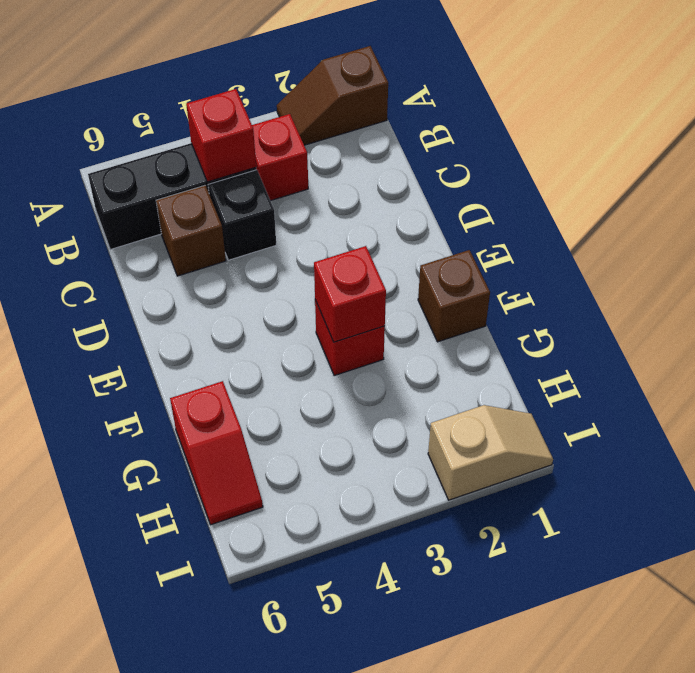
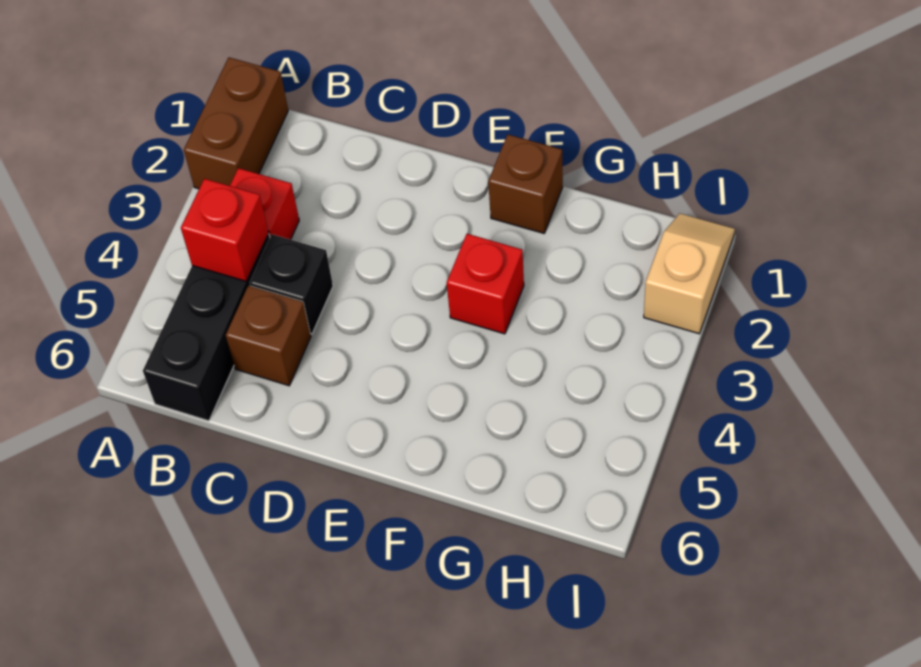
brown 1x2 slope [277,46,388,145] -> brown 1x2 brick [184,57,288,189]
red 1x1 brick [314,246,386,342] -> none
red 1x2 slope [170,381,263,525] -> none

